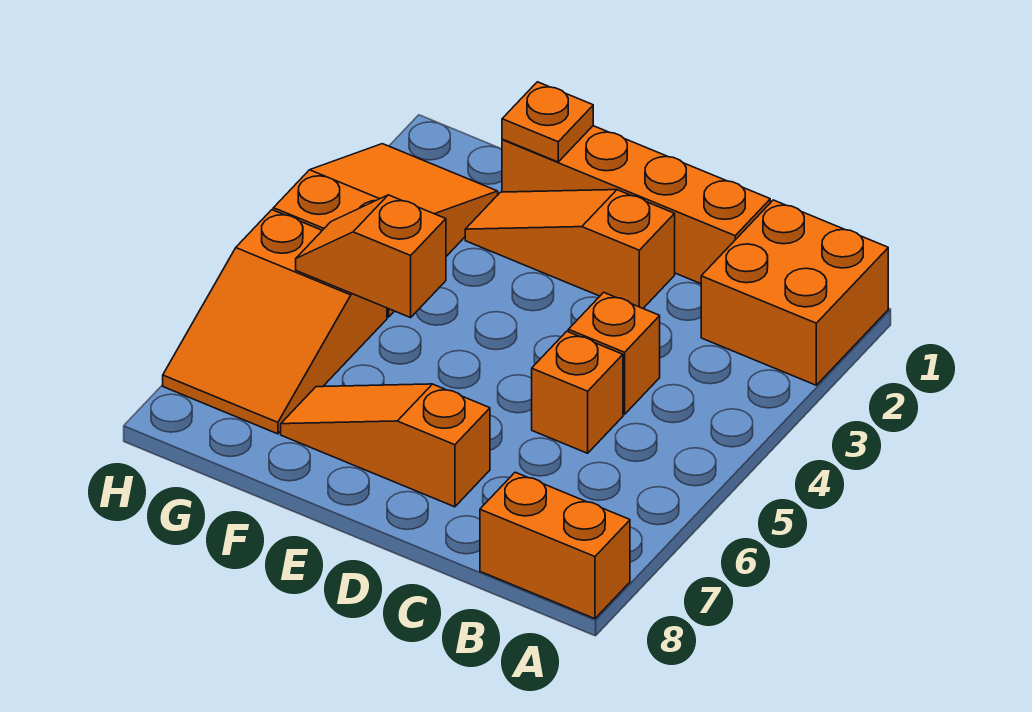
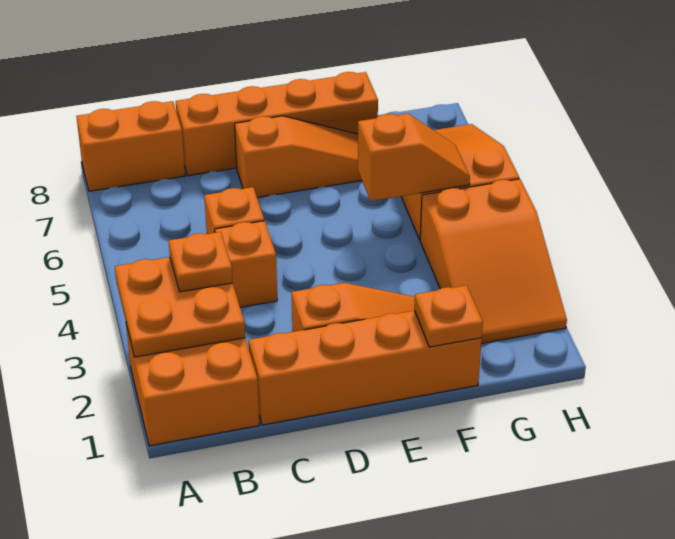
none -> orange 2x2 plate [115,257,245,357]
none -> orange 1x1 plate [169,232,233,292]
none -> orange 1x4 brick [176,72,378,176]

